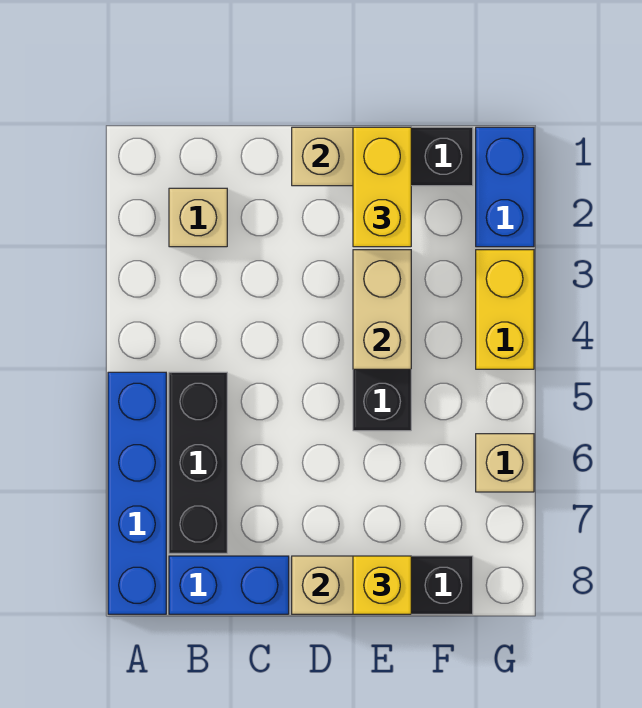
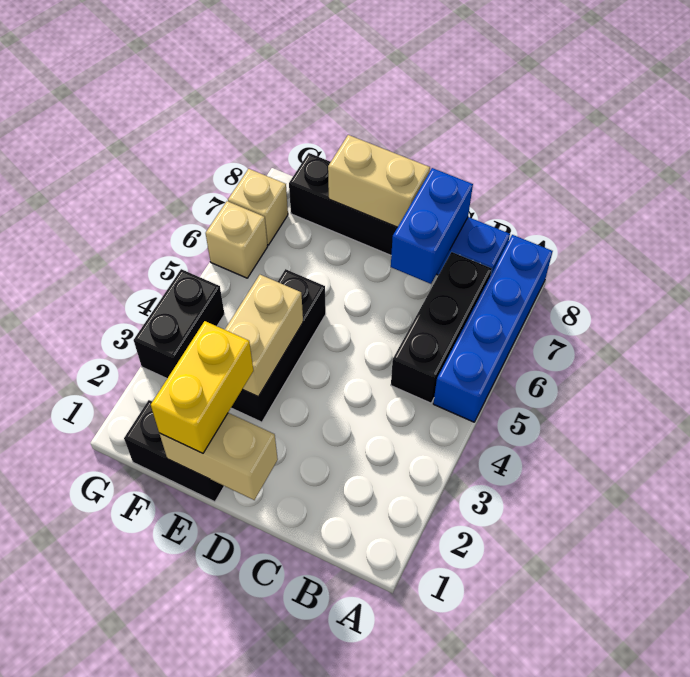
tan 1x1 brick [169,188,227,247] -> tan 1x1 brick moved to [228,169,288,245]
yellow 1x1 brick [353,556,411,614] -> none
blue 1x2 brick [476,127,534,247] -> blue 1x2 brick moved to [391,168,473,284]
yellow 1x2 brick [476,250,534,369] -> black 1x2 brick [134,269,224,378]

